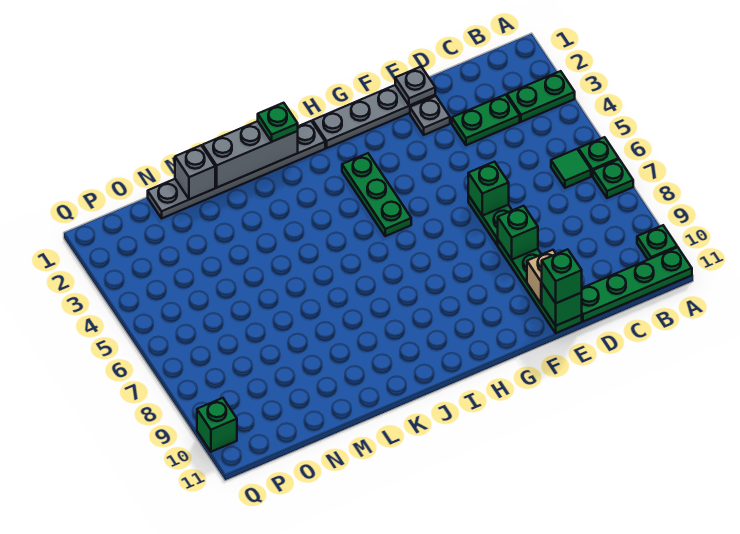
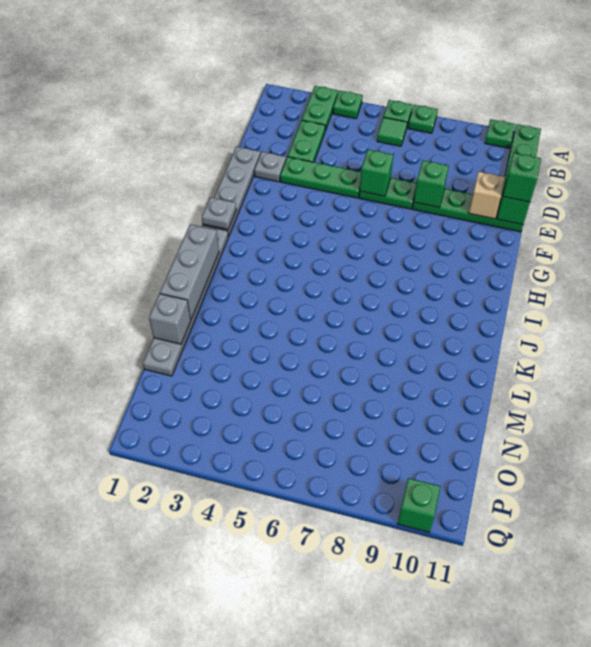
grey 1x1 plate [395,67,435,106] -> grey 1x1 plate moved to [202,197,236,229]
green 1x3 plate [342,153,411,236] -> green 1x3 plate moved to [280,157,361,198]
green 1x1 plate [258,103,298,142] -> green 1x1 plate moved to [333,91,363,119]

